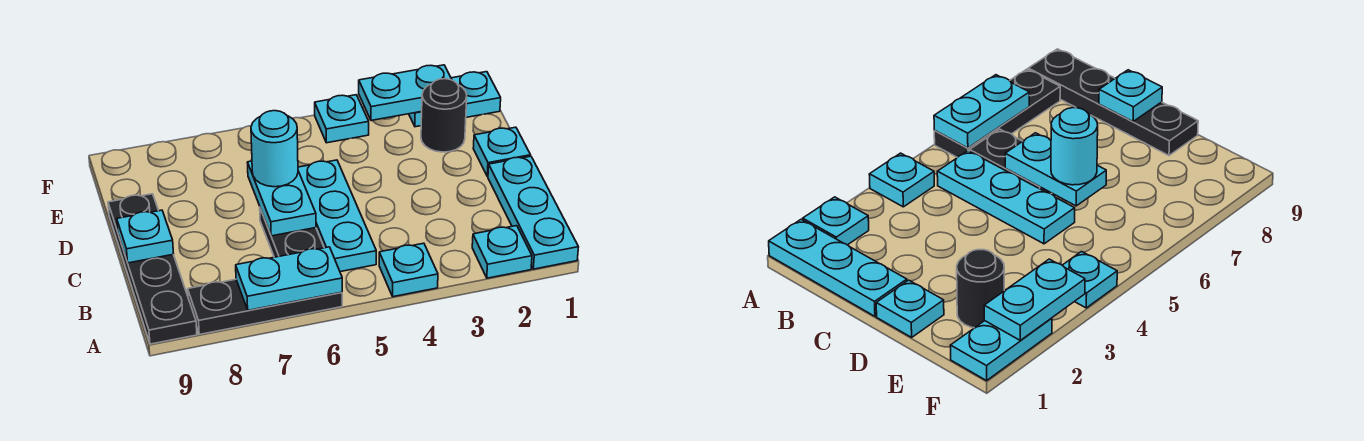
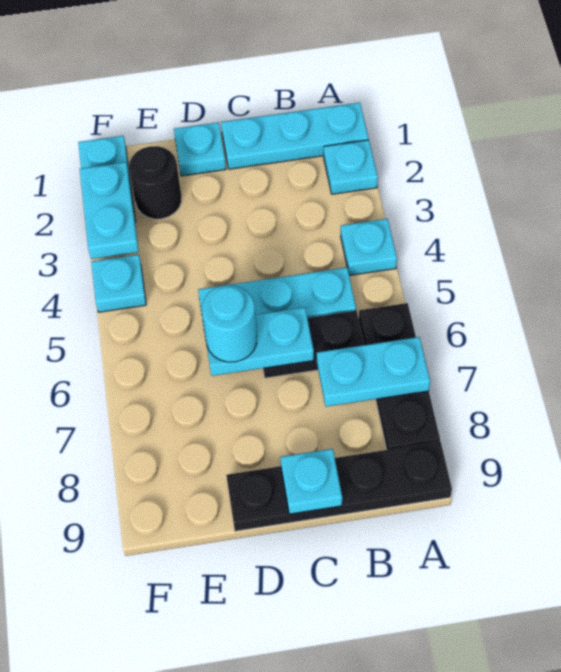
cyan 1x2 plate [236,247,342,310] -> cyan 1x2 plate turned to [317,337,430,407]

